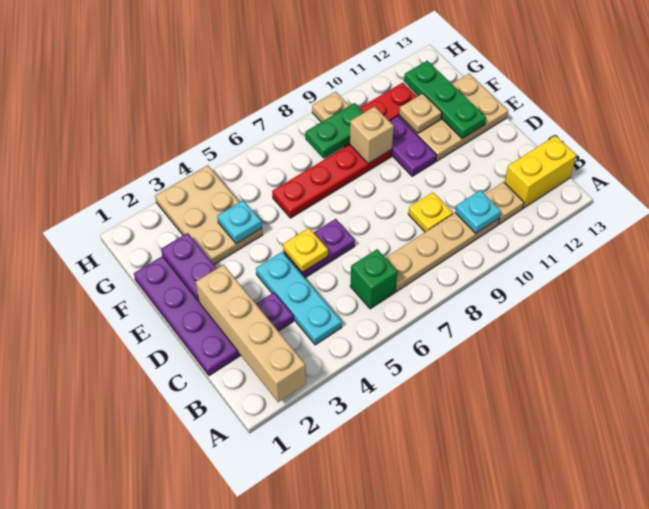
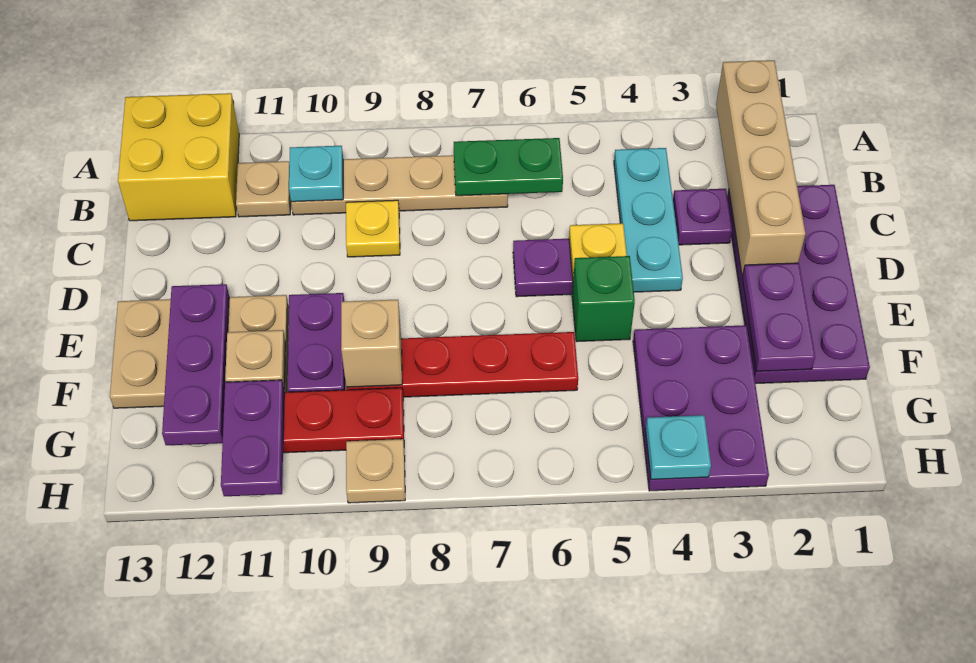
green 1x1 brick [350,249,398,309] -> green 1x1 brick moved to [572,256,635,342]
yellow 1x2 brick [504,136,577,208] -> yellow 2x2 brick [118,93,239,221]
green 1x3 plate [404,61,486,139] -> purple 1x3 plate [162,284,229,445]
tan 2x3 plate [155,165,263,265] -> purple 2x3 plate [633,325,769,491]
cyan 1x1 plate [217,200,262,244] -> cyan 1x1 plate moved to [645,415,711,479]
green 1x2 plate [305,103,364,158] -> green 1x2 plate moved to [454,138,563,196]
none -> purple 1x2 plate [221,380,284,496]

